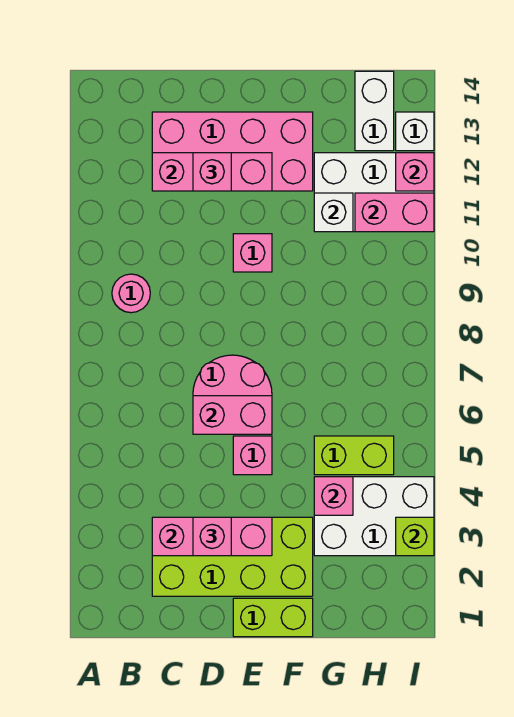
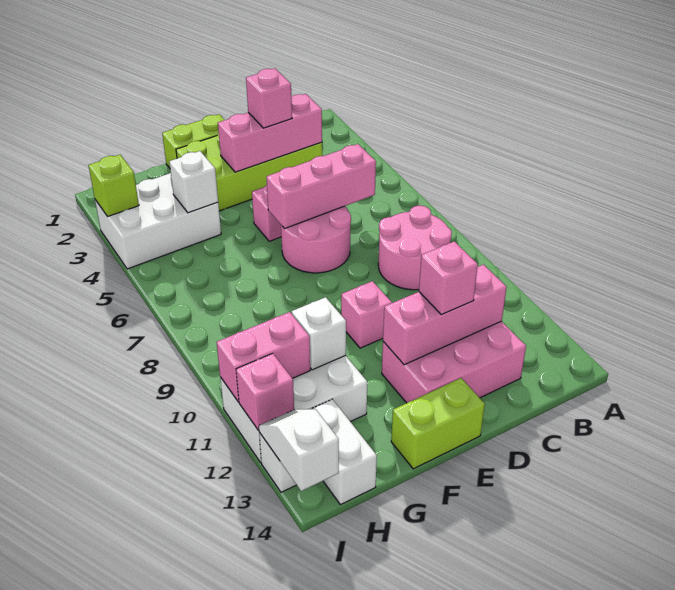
pink 1x1 round brick [112,274,150,313] -> pink 2x2 round brick [378,205,452,290]
pink 2x4 brick [152,112,313,191] -> pink 2x3 brick [382,321,526,403]
pink 1x2 brick [193,396,272,434] -> pink 1x3 brick [267,144,376,229]
pink 1x1 brick [314,477,353,515] -> white 1x1 brick [169,151,218,213]
lime 1x2 brick [314,436,394,475] -> lime 1x2 brick moved to [391,378,485,469]
none -> white 1x2 slope [259,409,339,491]

